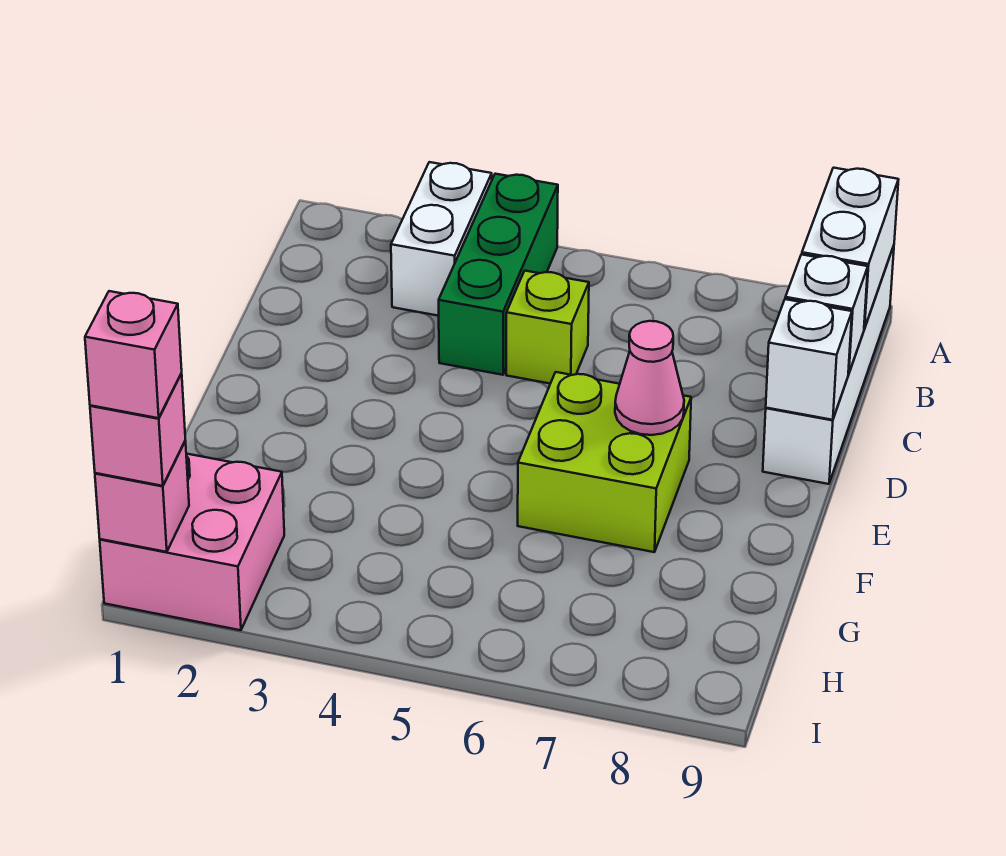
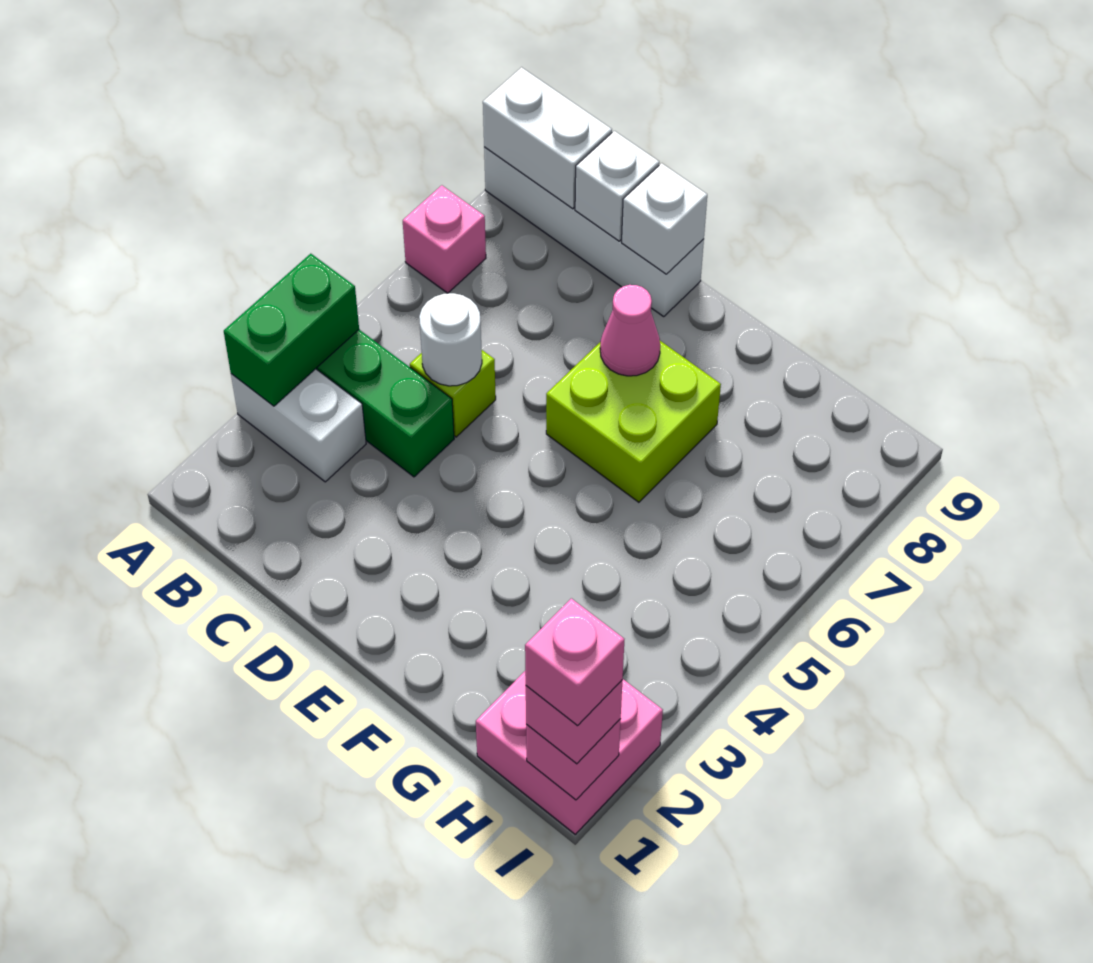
none -> green 1x2 brick [224,254,359,406]
none -> pink 1x1 brick [403,185,486,293]
none -> white 1x1 round brick [419,293,482,386]

